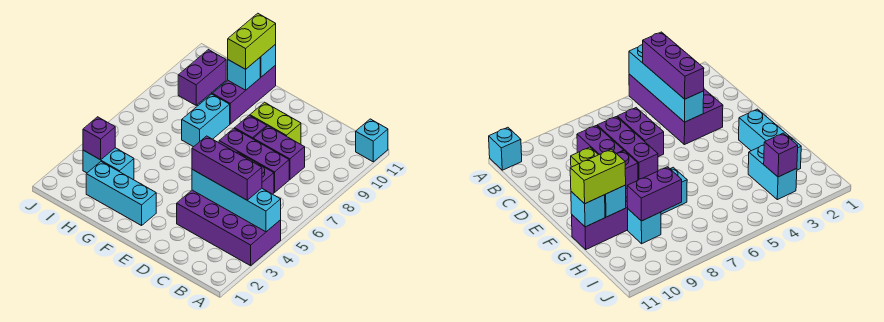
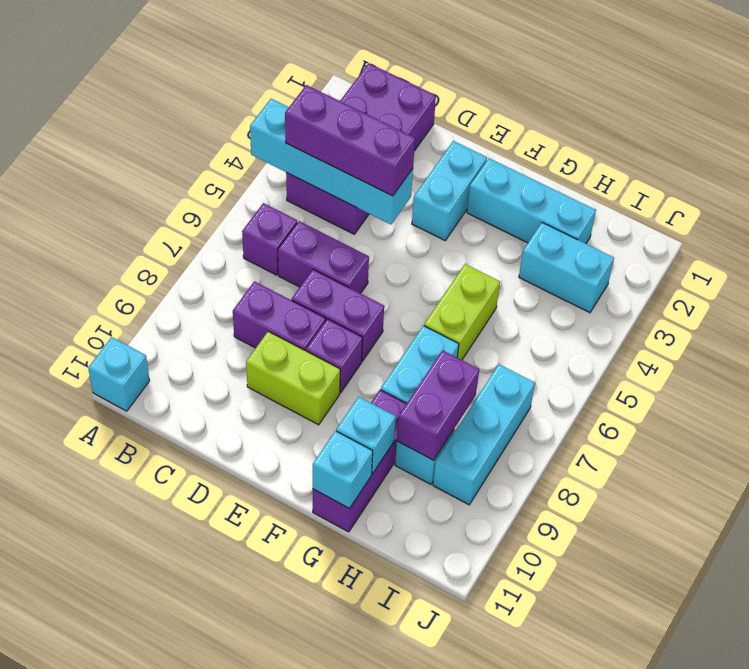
purple 2x4 brick [177,190,281,266] -> purple 2x4 brick turned to [286,63,436,234]
purple 1x3 brick [219,129,289,193] -> purple 1x2 brick [292,269,384,361]
none -> cyan 1x2 brick [412,141,487,240]
lime 1x2 brick [228,13,276,69] -> lime 1x2 brick moved to [424,264,500,360]
purple 1x1 brick [83,117,115,160] -> purple 1x1 brick moved to [242,203,297,275]
none -> cyan 1x3 brick [433,364,535,505]

